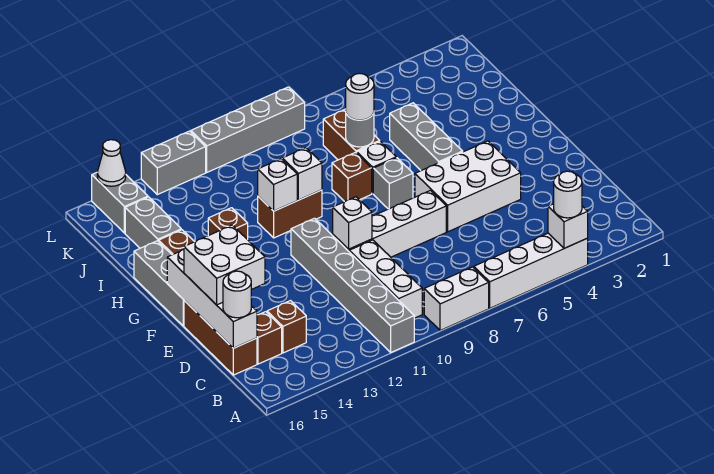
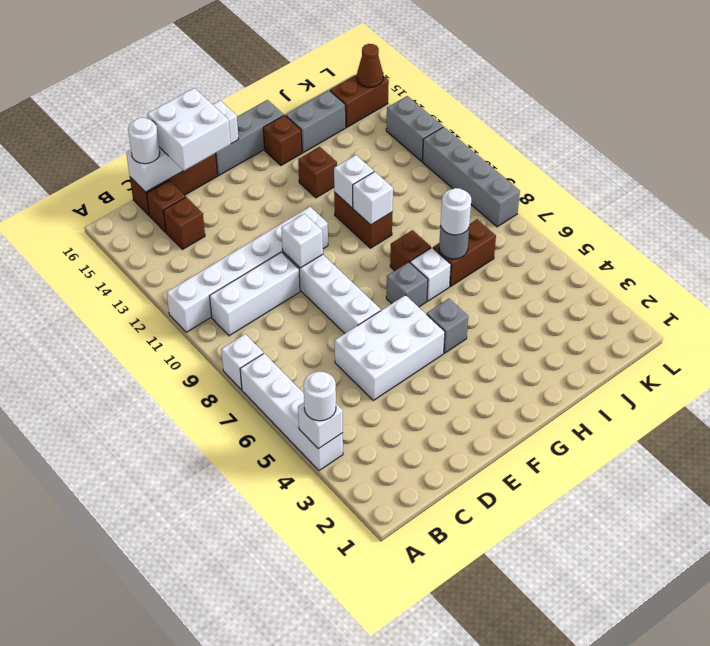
white 1x2 brick [424,267,489,331] -> white 1x1 brick [221,334,263,390]
grey 1x6 brick [291,218,414,352] -> white 1x6 brick [166,207,328,332]
white 2x3 brick [415,141,521,232] -> white 2x3 brick turned to [335,295,445,400]
grey 1x3 brick [390,103,463,171] -> grey 1x1 brick [427,299,468,353]
grey 1x2 brick [92,173,148,233] -> brown 1x2 brick [330,74,389,127]
white 1x1 cone [97,140,126,186] -> brown 1x1 cone [357,44,383,88]

